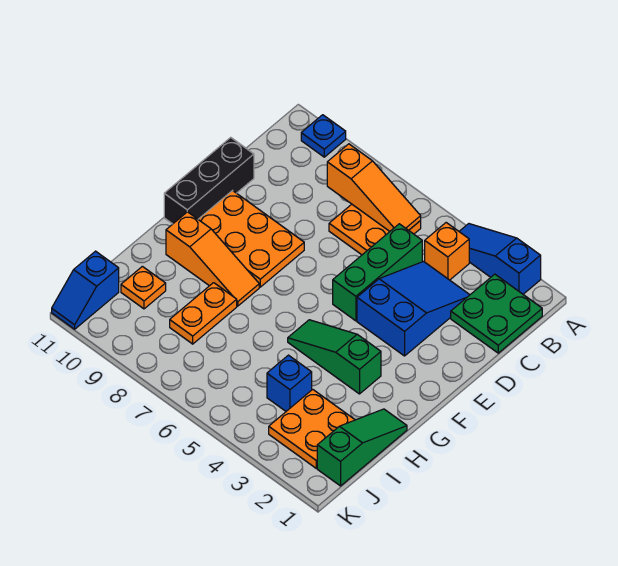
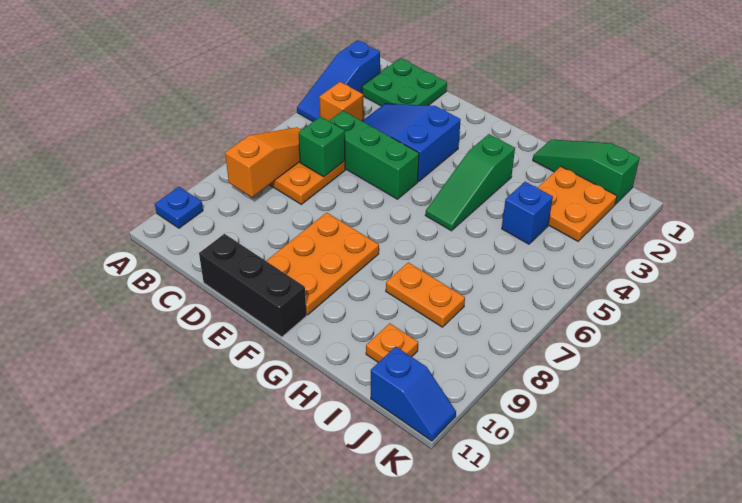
none -> green 1x1 brick [299,117,345,177]
orange 1x3 slope [166,212,259,306] -> none

